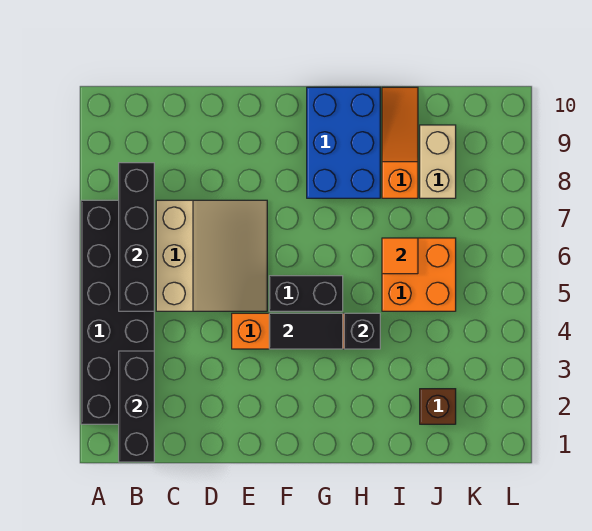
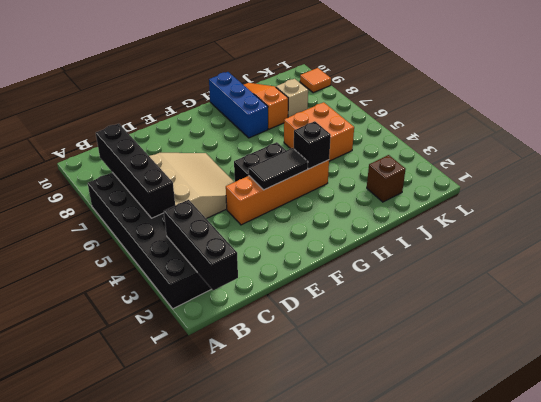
blue 2x3 brick [307,87,380,198] -> blue 1x3 brick [209,72,268,138]
orange 1x1 tile [382,238,418,274] -> orange 1x1 tile moved to [300,68,331,93]
tan 1x2 brick [420,125,456,198] -> tan 1x1 brick [276,79,308,117]

